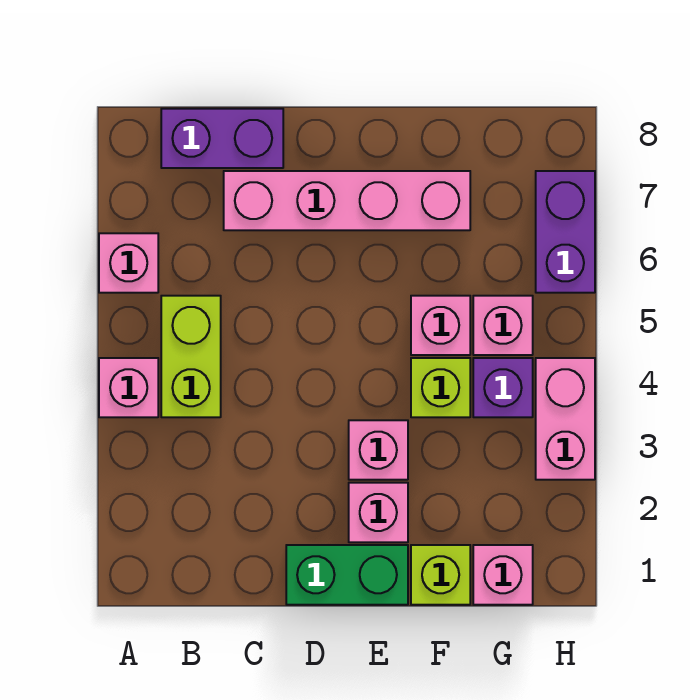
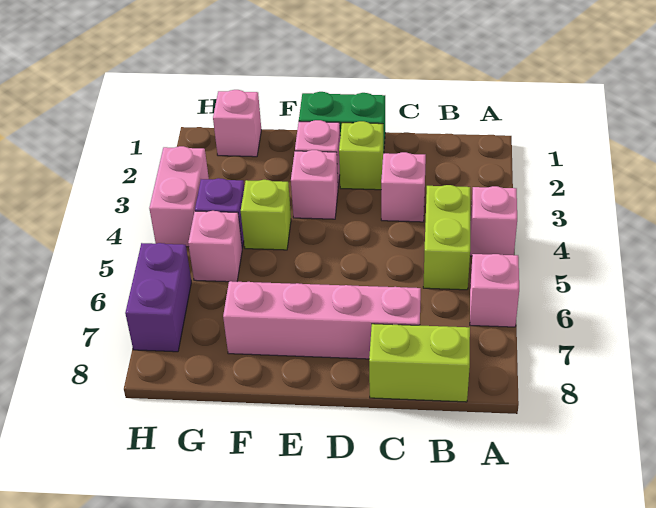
purple 1x2 brick [161,109,283,168] -> lime 1x2 brick [369,324,470,402]
lime 1x1 brick [411,545,470,605] -> lime 1x1 brick moved to [339,121,383,190]
pink 1x1 brick [411,296,470,355] -> pink 1x1 brick moved to [381,152,426,222]

